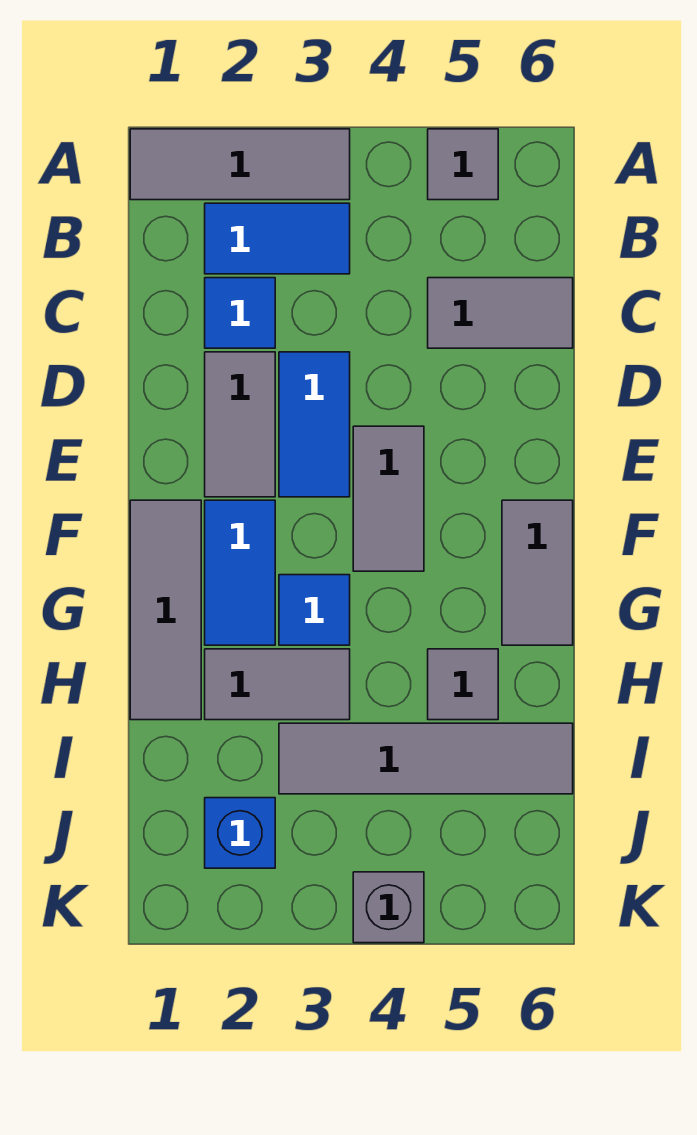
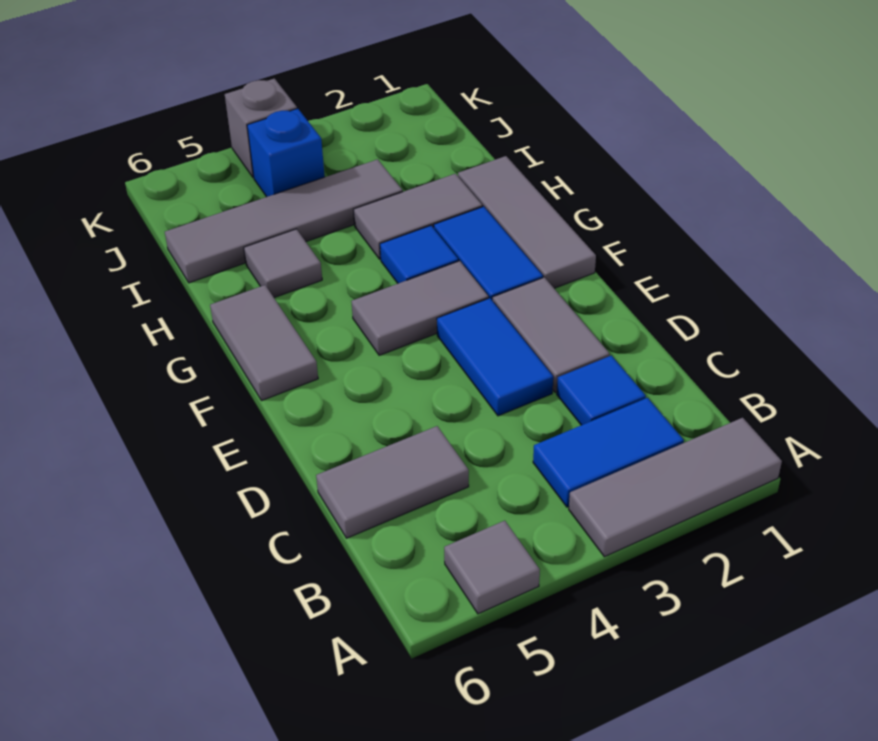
grey 1x2 tile [353,426,424,571] -> grey 1x2 tile turned to [351,261,489,355]
blue 1x1 brick [205,798,275,868] -> blue 1x1 brick moved to [247,109,325,197]

